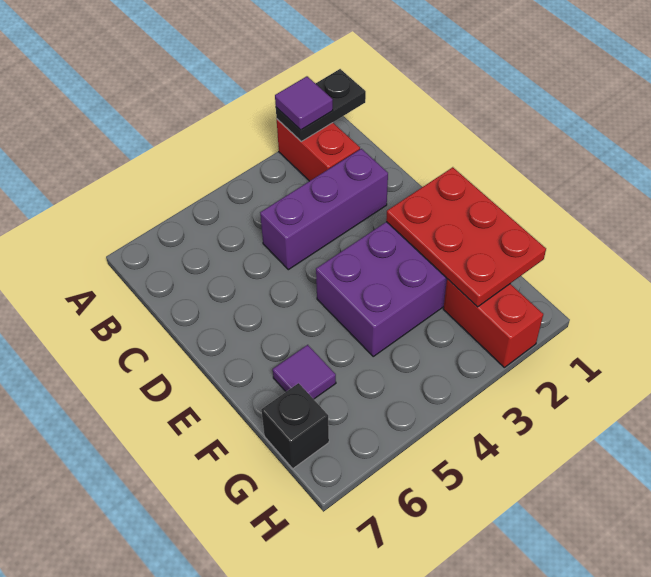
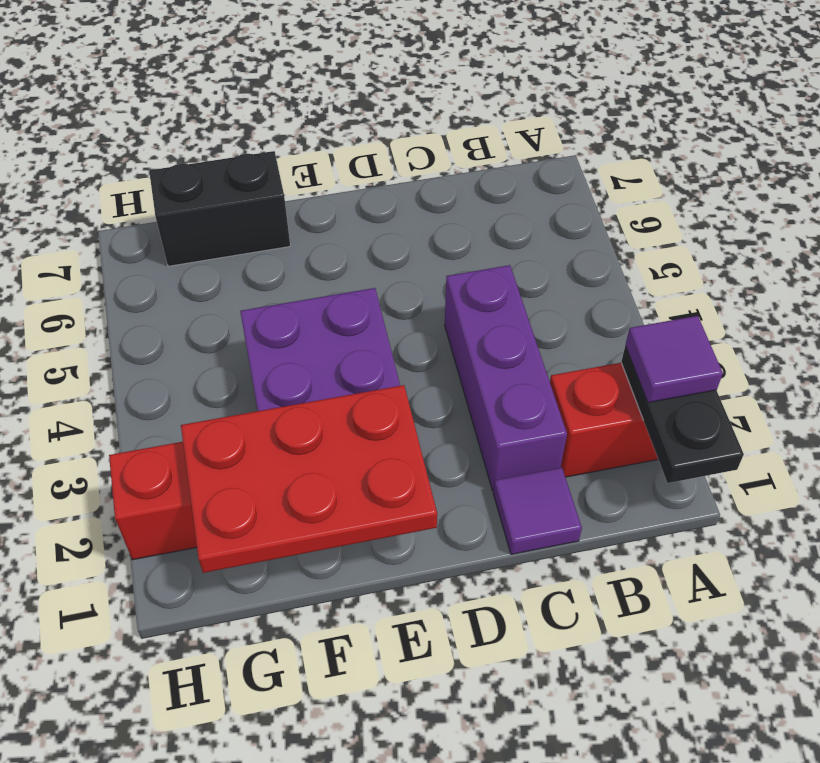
purple 1x1 tile [273,345,336,399] -> purple 1x1 tile moved to [493,468,582,554]
black 1x1 brick [261,383,329,469] -> black 1x2 brick [149,151,290,266]

